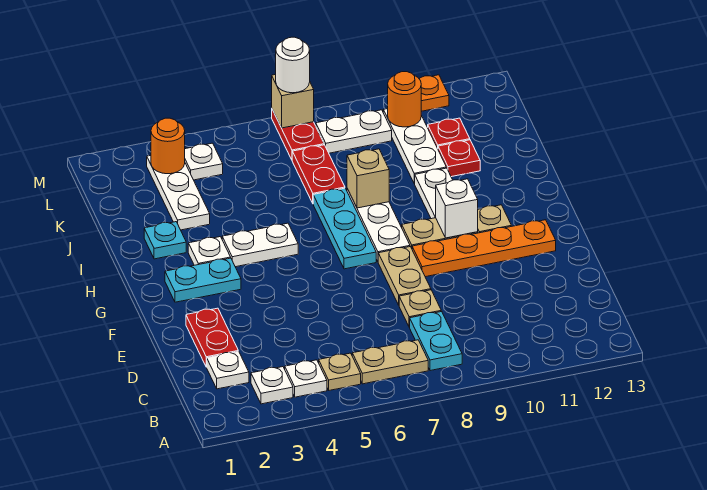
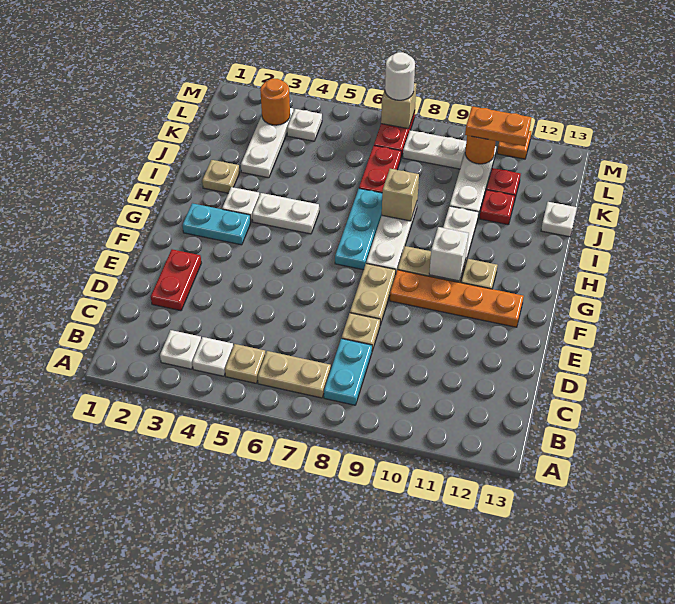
white 1x1 plate [207,352,249,389] -> white 1x1 plate moved to [541,202,577,237]
cyan 1x1 plate [144,222,186,259] -> tan 1x1 plate [202,160,240,193]
none -> orange 1x2 plate [465,106,531,146]

